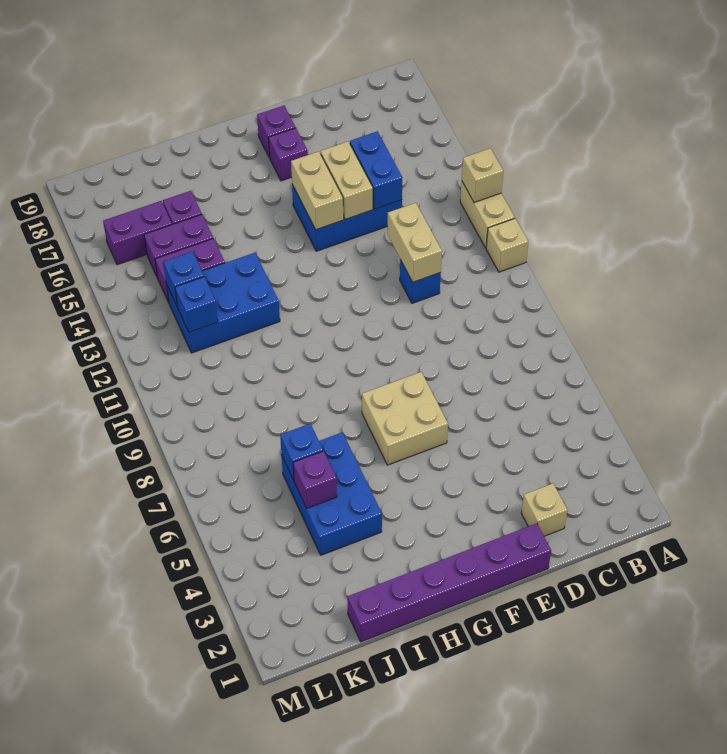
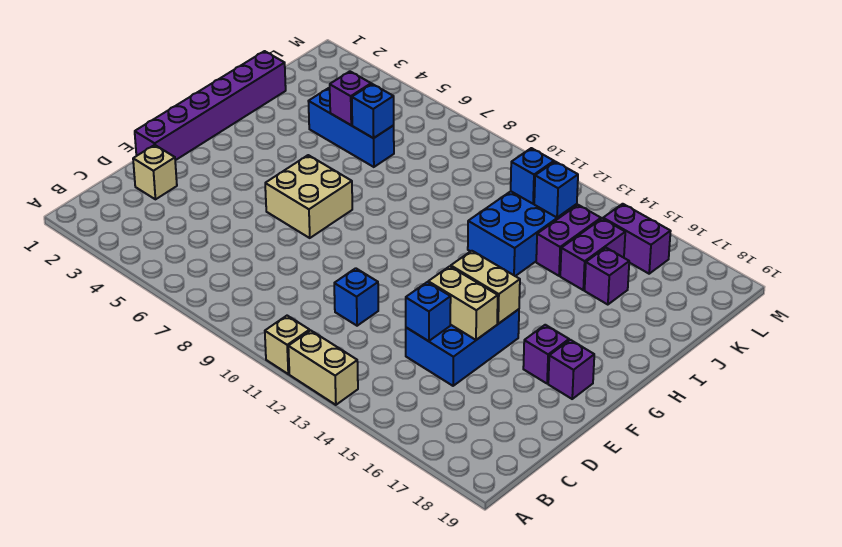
tan 1x1 brick [462,148,503,203] -> none
tan 1x2 brick [387,203,442,282] -> none
blue 1x2 brick [350,131,402,209] -> blue 1x1 brick [406,282,451,341]
blue 2x3 brick [282,432,382,555] -> blue 1x3 brick [308,88,394,167]
purple 1x2 brick [103,201,172,265] -> purple 1x2 brick turned to [603,204,671,274]

